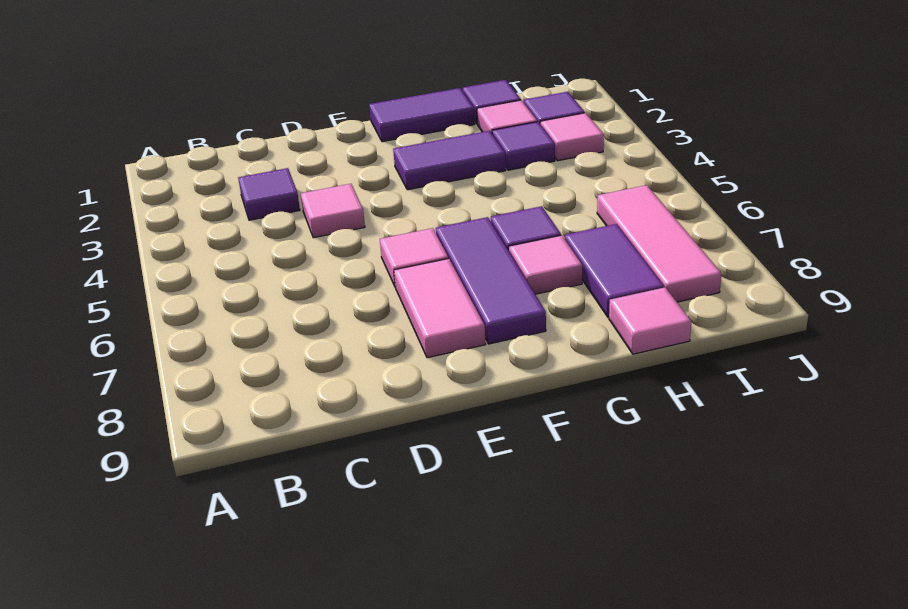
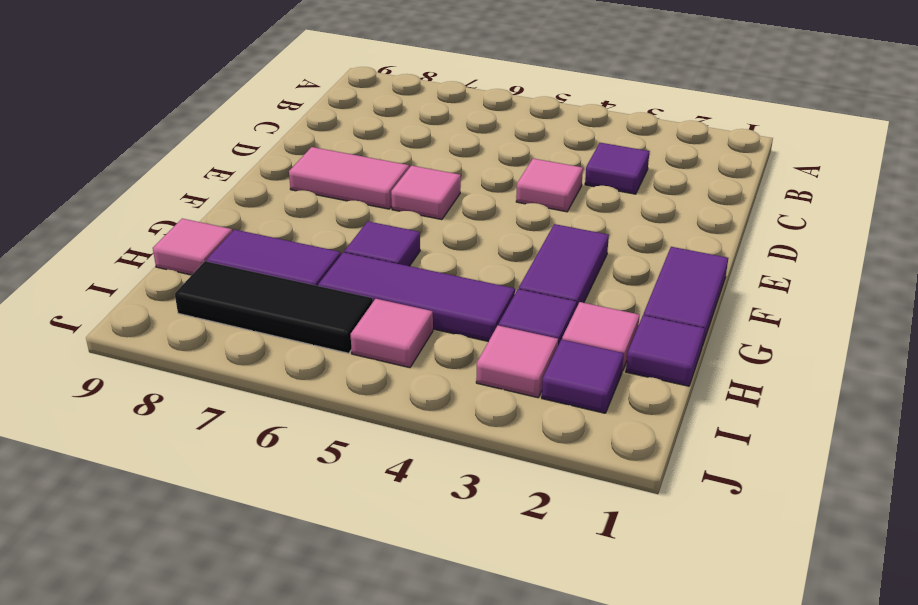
purple 1x3 tile [436,217,546,344] -> purple 1x3 tile moved to [318,252,515,341]
pink 1x1 tile [509,235,582,294] -> pink 1x1 tile moved to [351,299,433,368]
pink 1x3 tile [597,185,722,302] -> black 1x3 tile [175,261,373,353]

